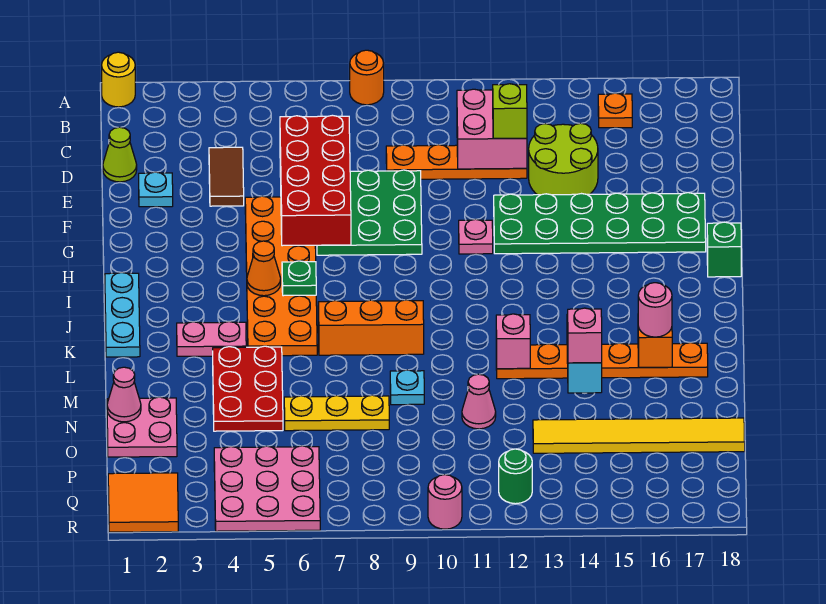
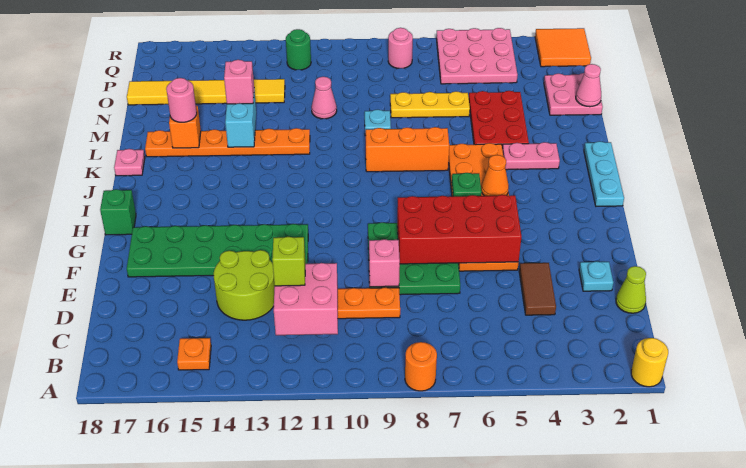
red 2x4 brick [280,115,351,246] -> red 2x4 brick turned to [397,195,521,264]
pink 1x1 plate [459,219,493,254] -> pink 1x1 plate moved to [114,149,145,176]
pink 1x1 brick [496,314,530,369] -> pink 1x1 brick moved to [369,239,400,287]
pink 1x1 round brick [428,475,462,529] -> pink 1x1 round brick moved to [388,28,413,68]

